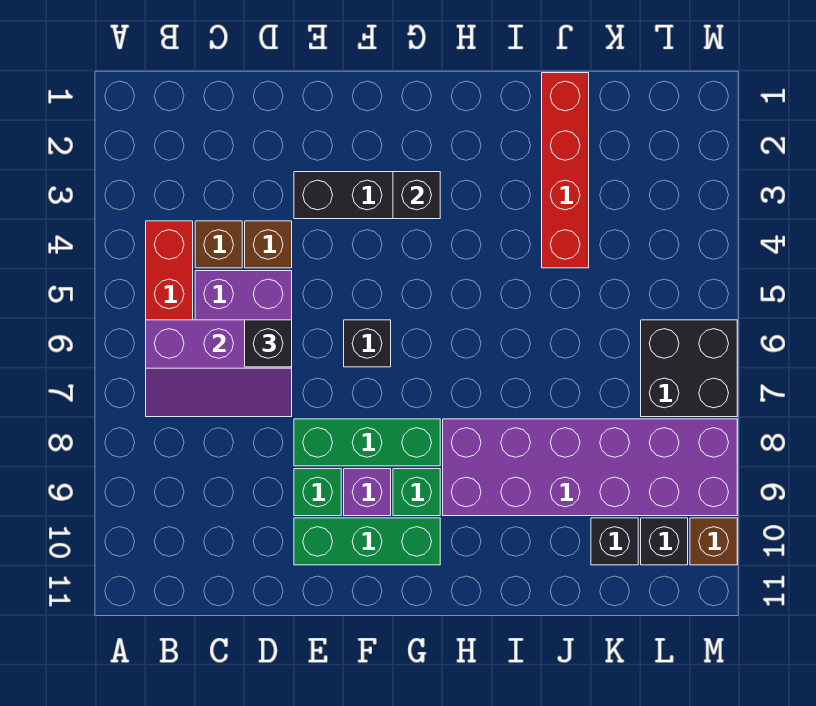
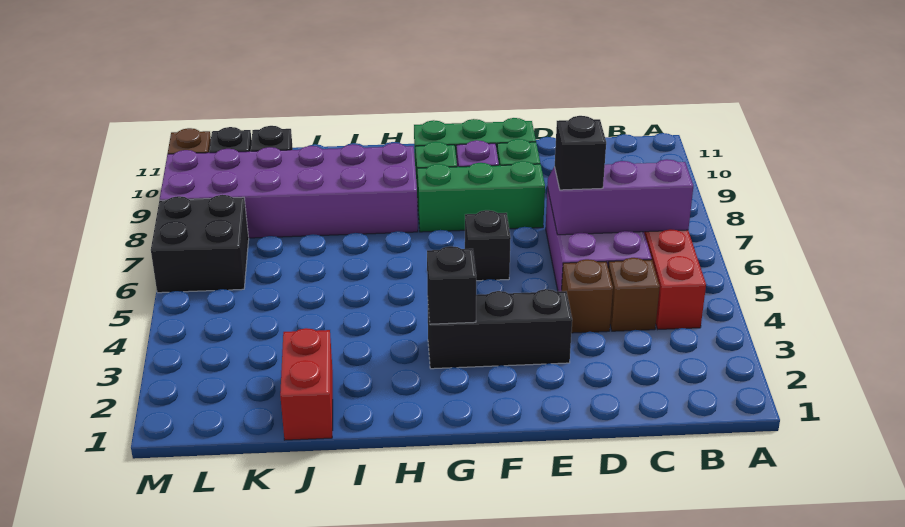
red 1x4 brick [542,73,589,268] -> red 1x2 brick [280,328,333,440]

